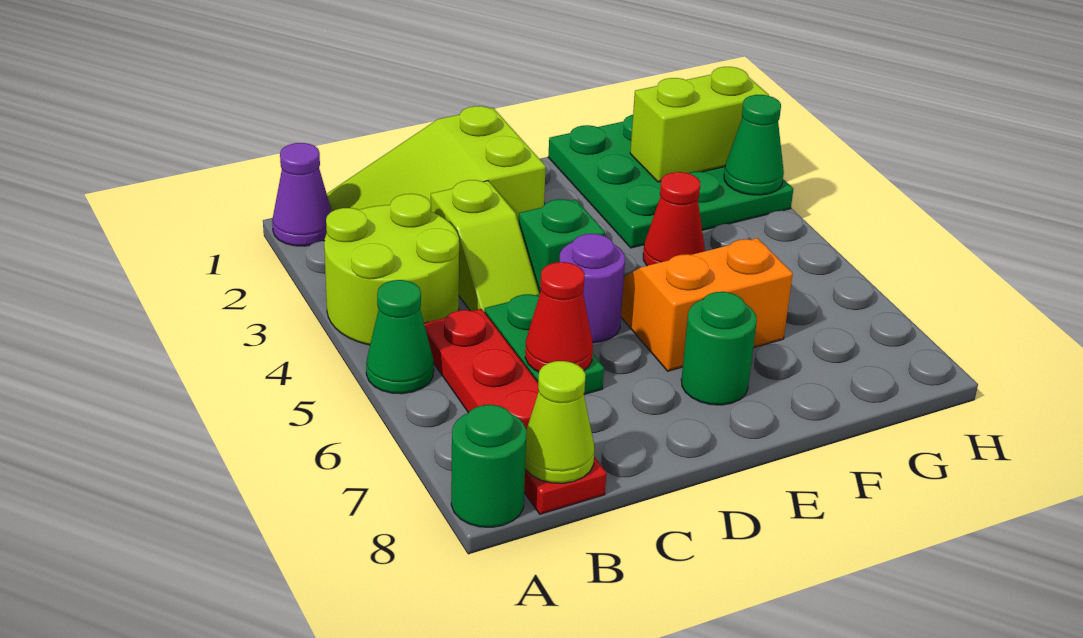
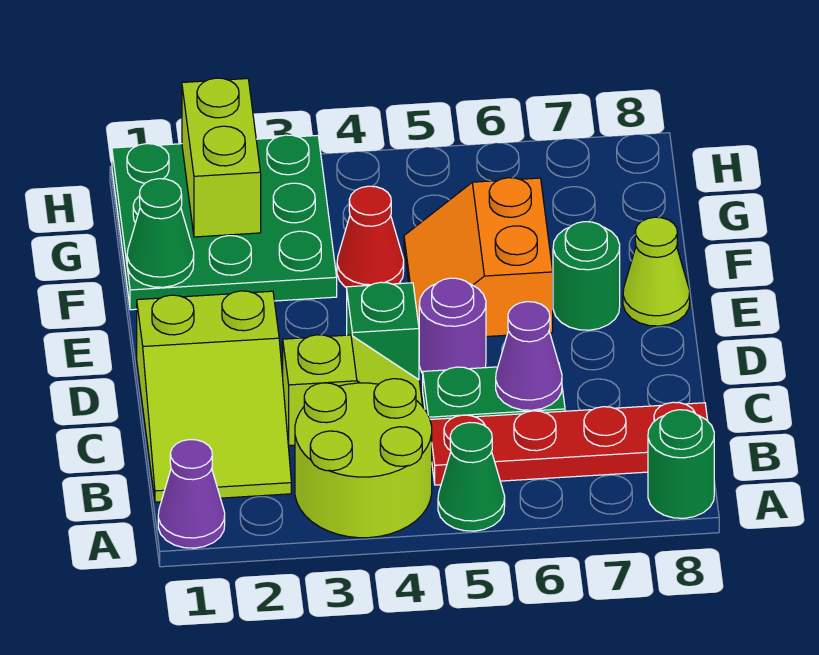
lime 1x1 cone [525,361,594,483] -> lime 1x1 cone moved to [623,217,690,326]
red 1x1 cone [525,262,593,372] -> purple 1x1 cone [496,302,562,410]
green 1x1 cone [724,95,784,195] -> green 1x1 cone moved to [127,179,194,287]

